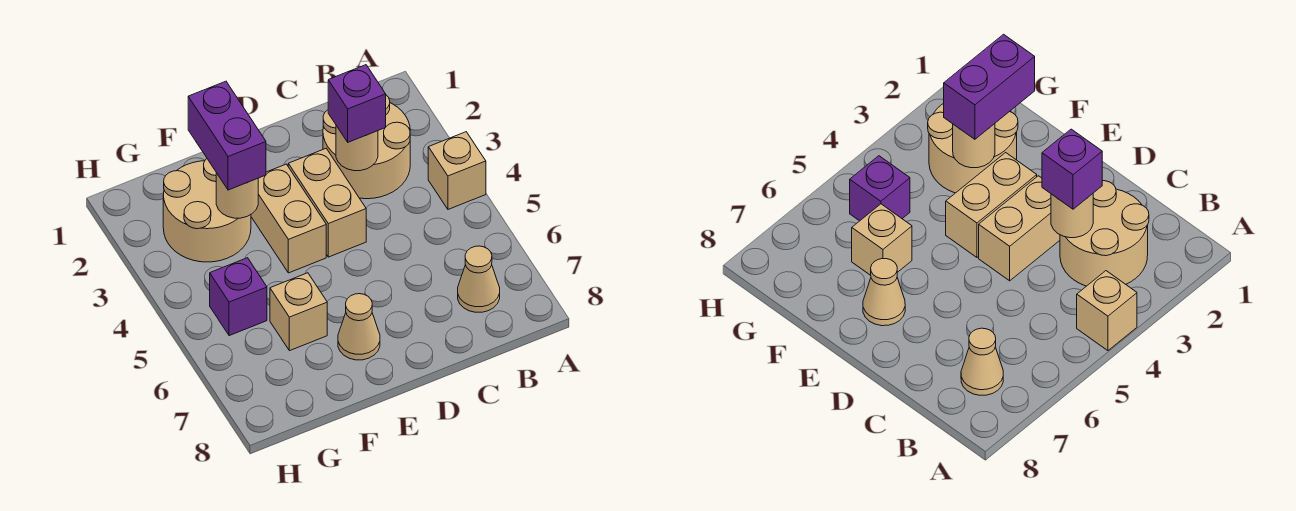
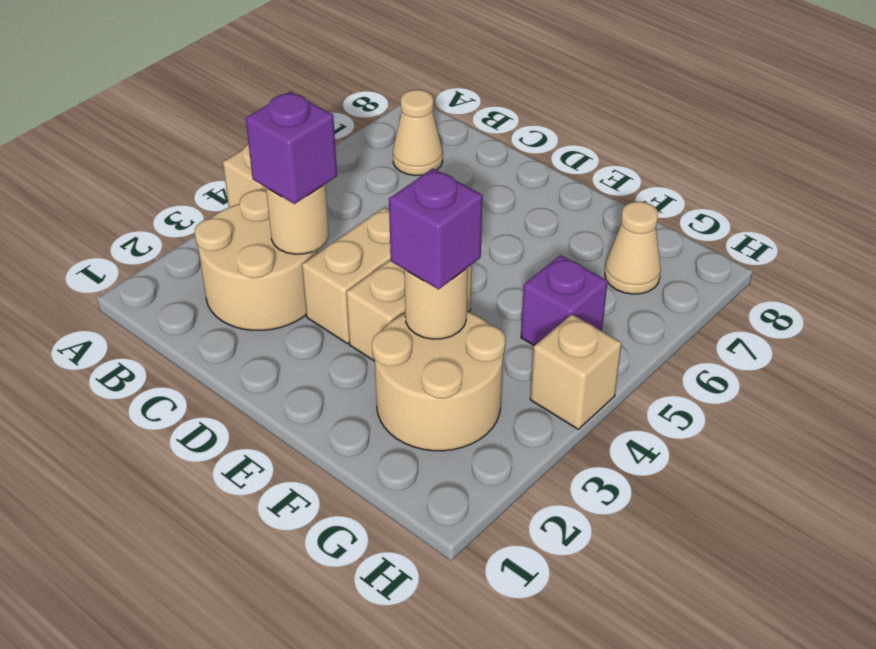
tan 1x1 cone [338,294,380,360] -> tan 1x1 cone moved to [605,202,661,294]
purple 1x2 brick [188,81,266,190] -> purple 1x1 brick [389,169,483,289]
tan 1x1 brick [270,273,327,351] -> tan 1x1 brick moved to [530,314,622,429]

